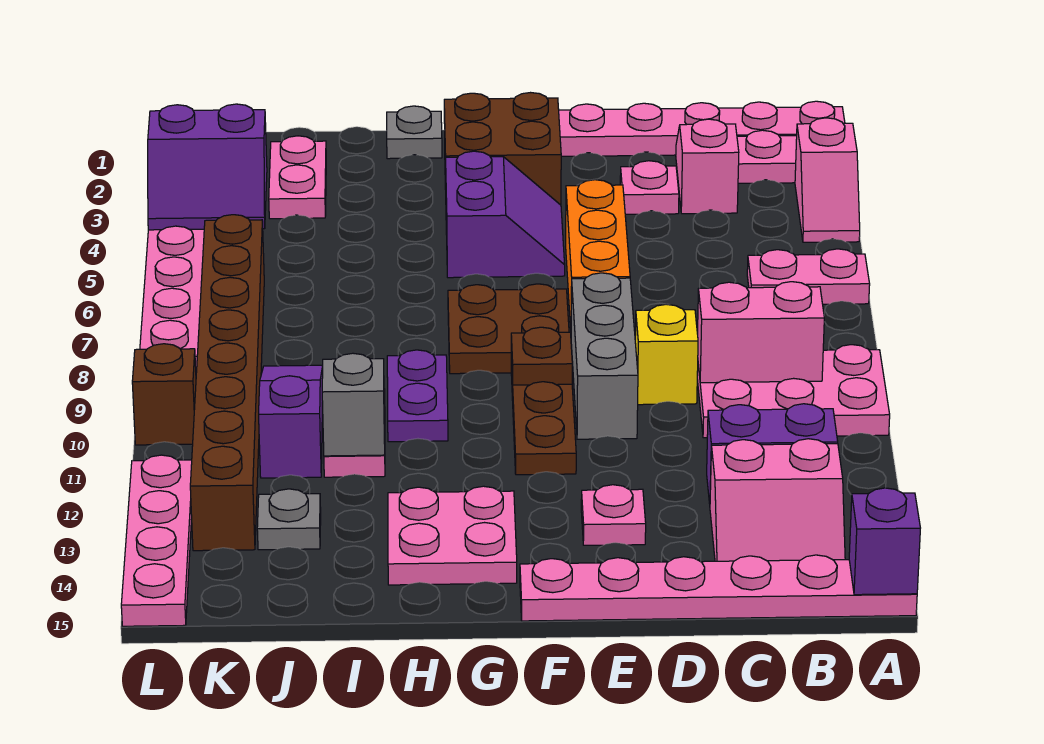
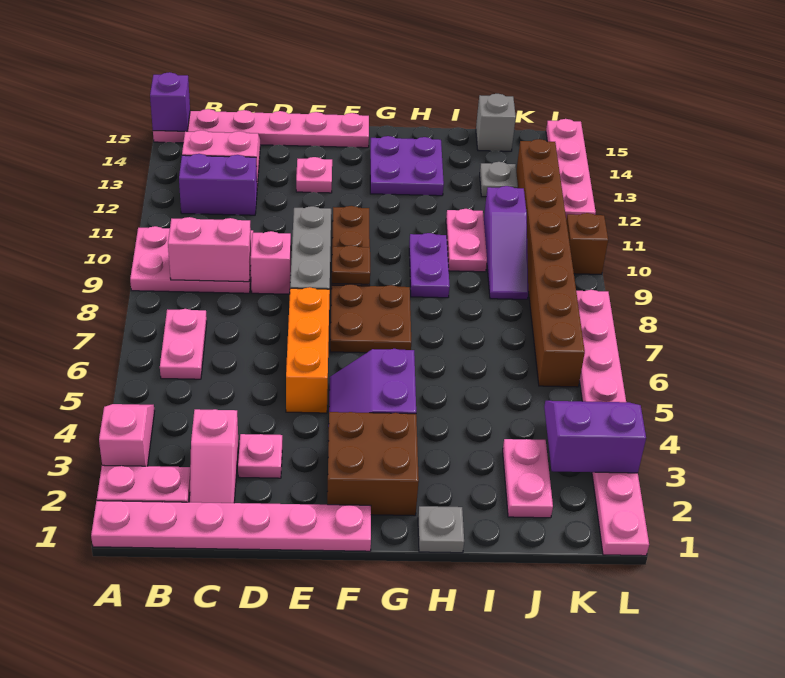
pink 1x2 plate [747,249,870,304] -> pink 1x2 plate turned to [160,309,207,379]
yellow 1x1 brick [635,304,698,405] -> pink 1x1 brick [251,231,291,294]
pink 2x2 plate [388,486,517,585] -> purple 2x2 plate [370,136,444,196]
grey 1x1 brick [322,353,385,456] -> grey 1x1 brick moved to [476,94,516,151]

